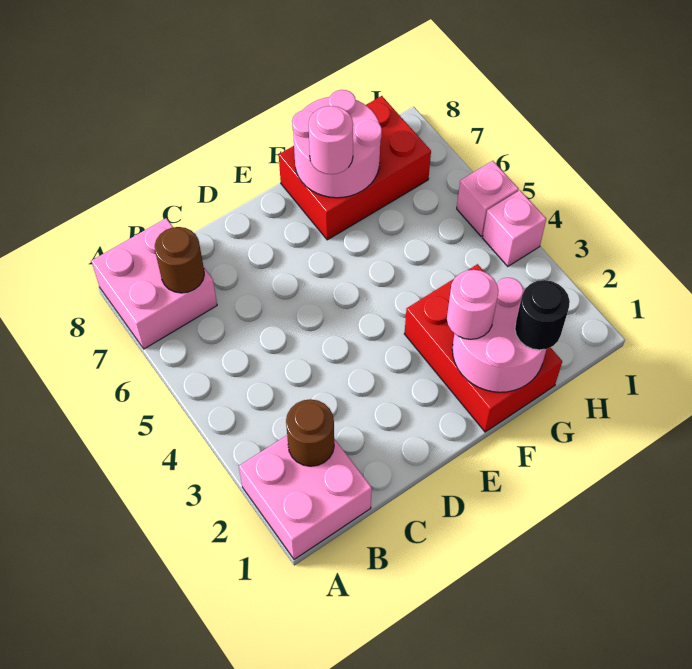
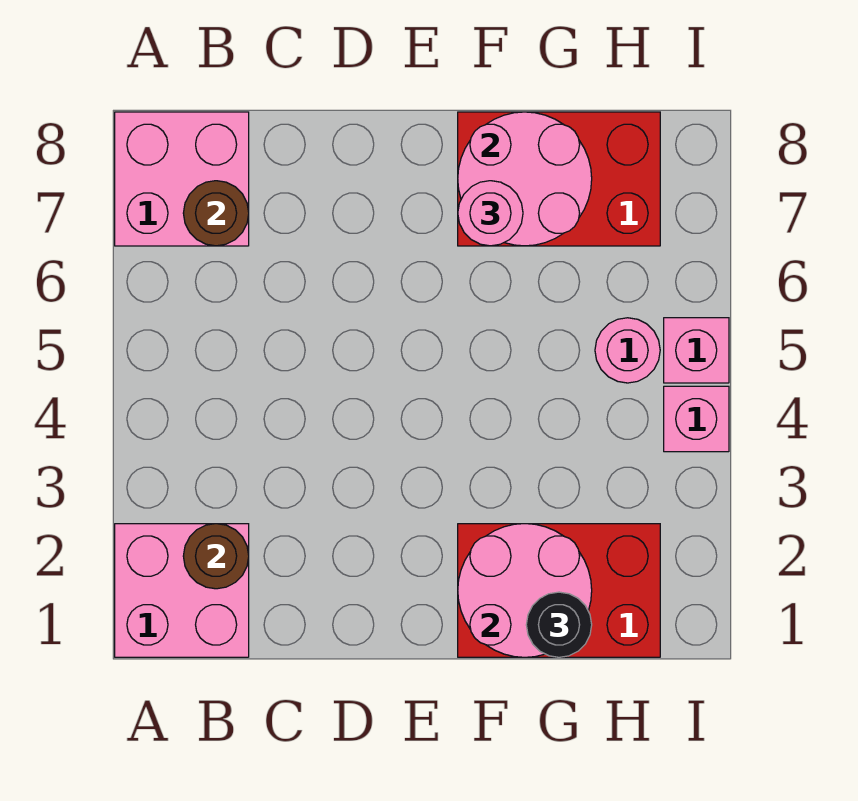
red 2x3 brick [404,264,562,432] -> red 2x3 brick turned to [458,524,660,657]
pink 1x1 round brick [447,270,499,339] -> pink 1x1 round brick moved to [595,318,660,383]

